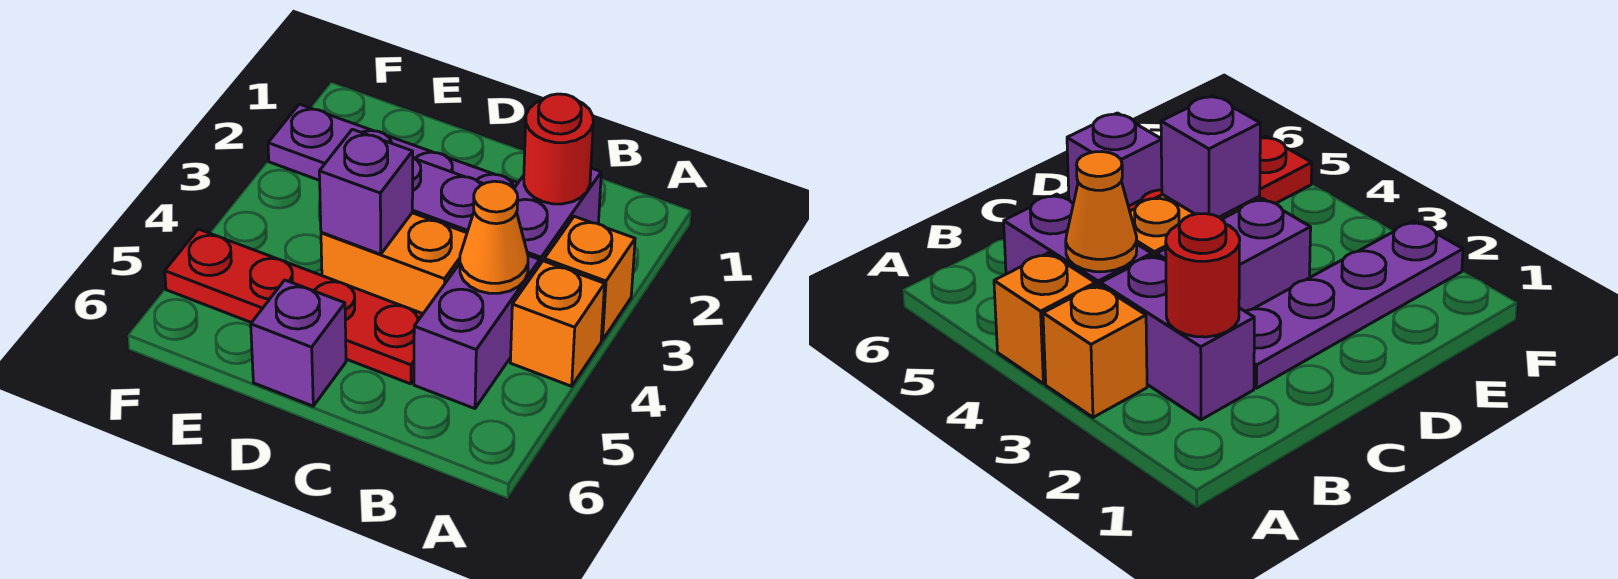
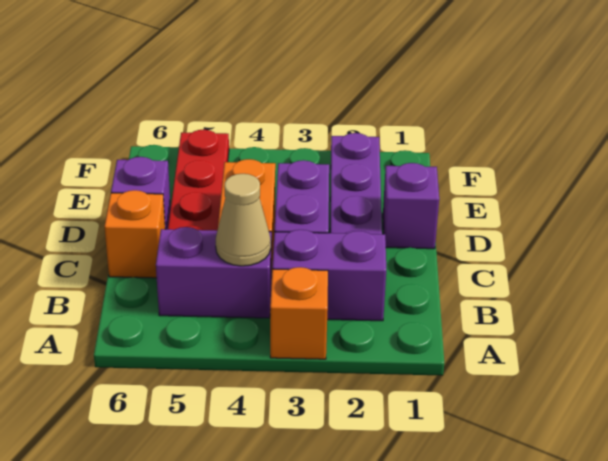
orange 1x1 brick [510,261,605,386] -> orange 1x1 brick moved to [104,190,165,278]
red 1x1 round brick [524,94,593,204] -> none
orange 1x1 cone [460,181,528,293] -> tan 1x1 cone [216,174,271,266]
purple 1x1 brick [319,129,413,254] -> purple 1x1 brick moved to [383,163,439,249]

